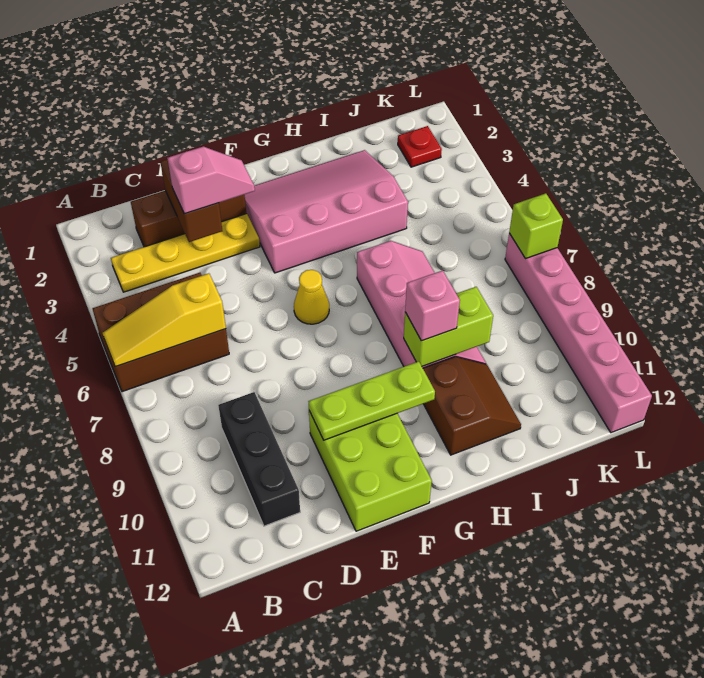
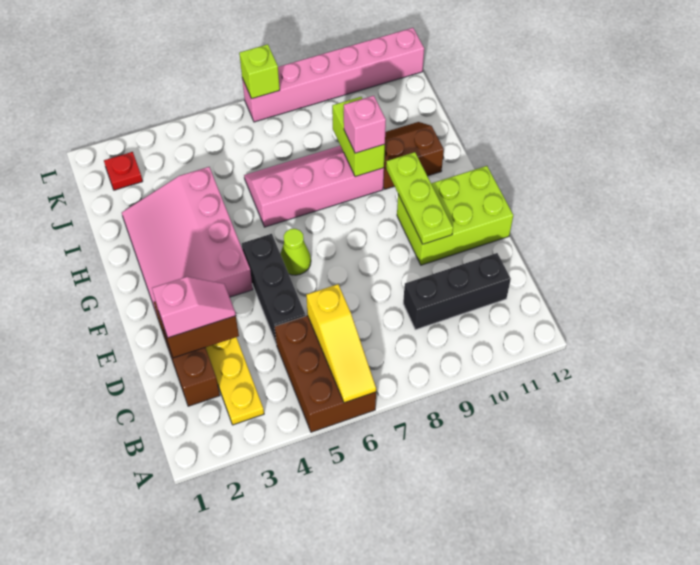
pink 1x2 slope [167,147,255,214] -> pink 1x2 slope turned to [152,277,236,338]
none -> black 1x3 brick [242,234,306,343]
yellow 1x1 cone [294,270,329,324] -> lime 1x1 cone [280,229,311,275]

